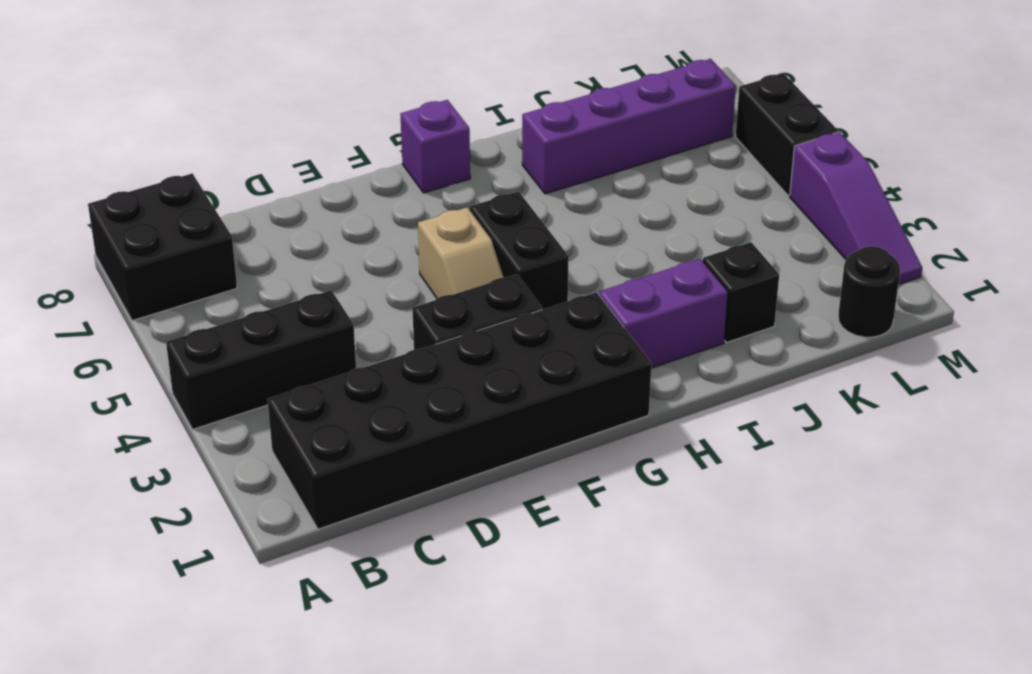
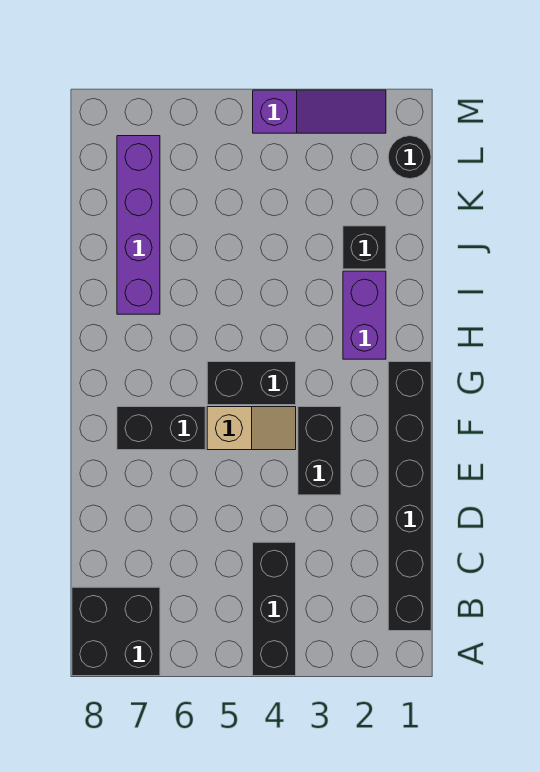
black 2x6 brick [268,292,651,529] -> black 1x6 brick [388,362,431,631]
purple 1x1 brick [400,100,470,193] -> none
black 1x2 brick [736,73,838,196] -> black 1x2 brick moved to [117,407,205,450]

